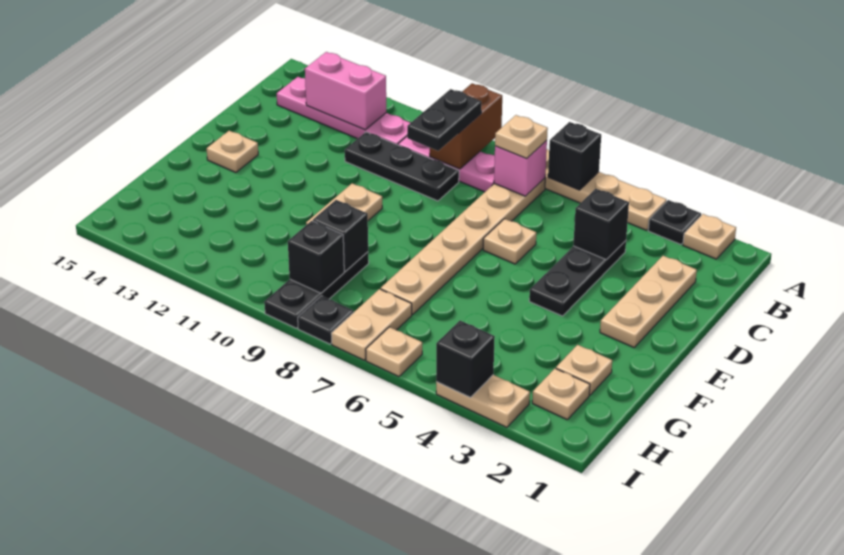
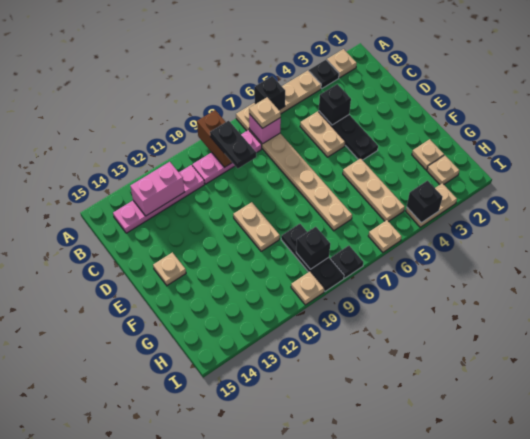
tan 1x3 plate [600,256,697,347] -> tan 1x3 plate moved to [343,158,405,222]
black 1x3 plate [345,132,459,201] -> none
tan 1x1 plate [483,219,536,264] -> tan 1x1 plate moved to [291,272,324,305]
black 1x1 brick [313,200,368,271] -> none
tan 1x2 plate [331,289,412,360] -> tan 1x2 plate moved to [300,111,345,157]

